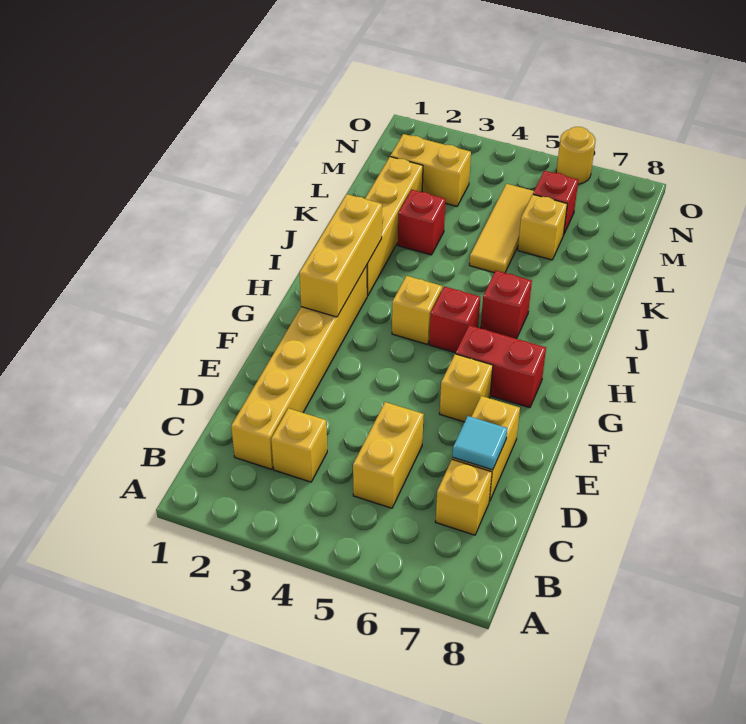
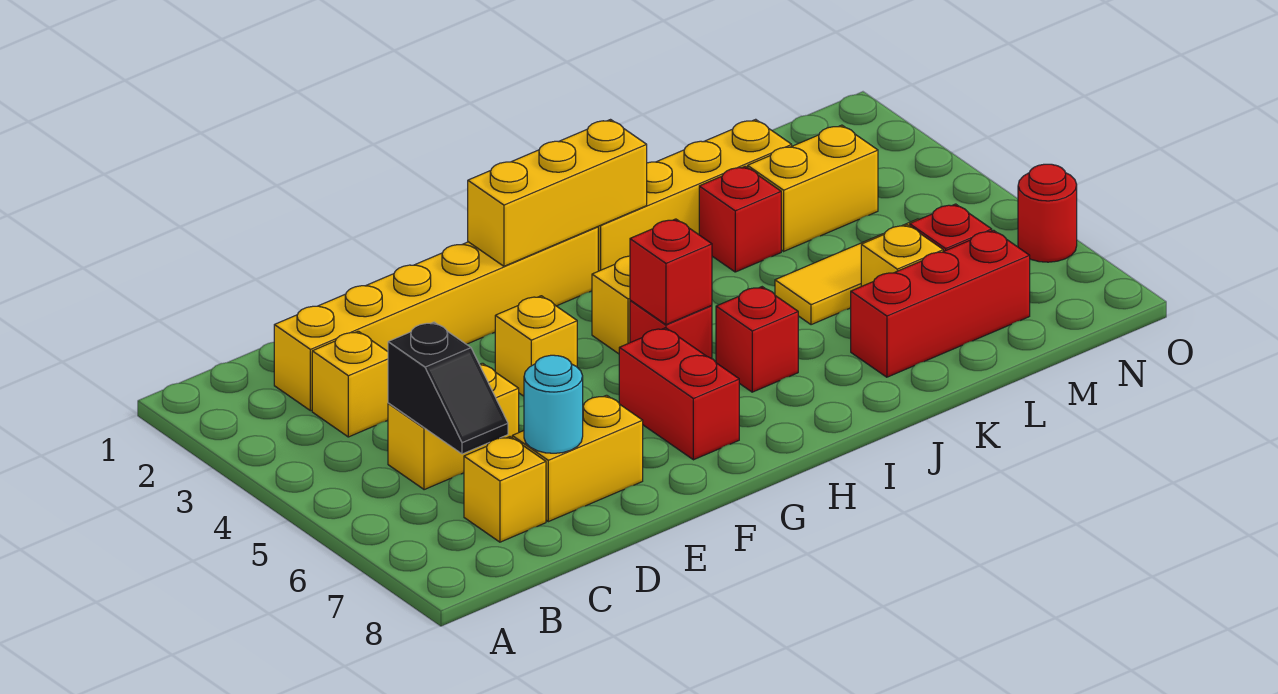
none -> black 1x2 slope [388,322,508,454]
cyan 1x1 tile [453,416,507,470] -> cyan 1x1 round brick [524,355,583,453]
yellow 1x1 brick [440,354,493,422] -> yellow 1x1 brick moved to [495,296,577,396]
none -> red 1x1 brick [630,219,712,325]
none -> red 1x3 brick [851,230,1030,377]
yellow 1x2 brick [390,134,471,206] -> yellow 1x2 brick turned to [748,125,878,251]
yellow 1x1 round brick [556,127,596,184] -> red 1x1 round brick [1018,164,1077,262]

